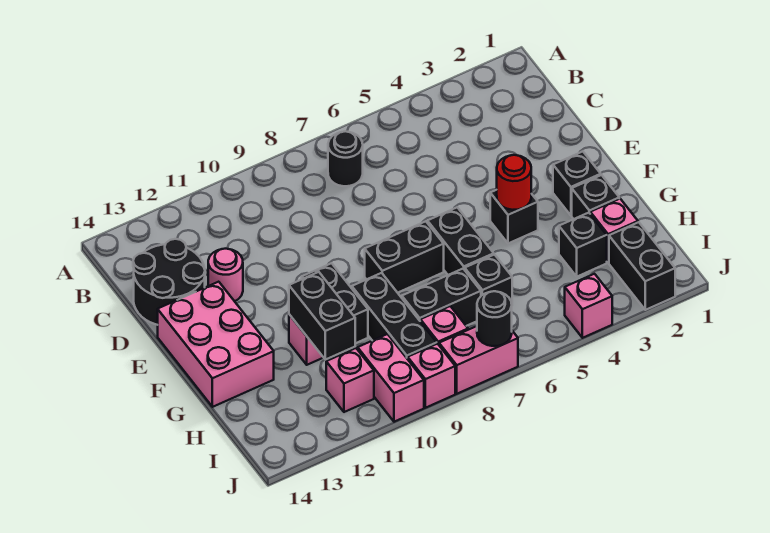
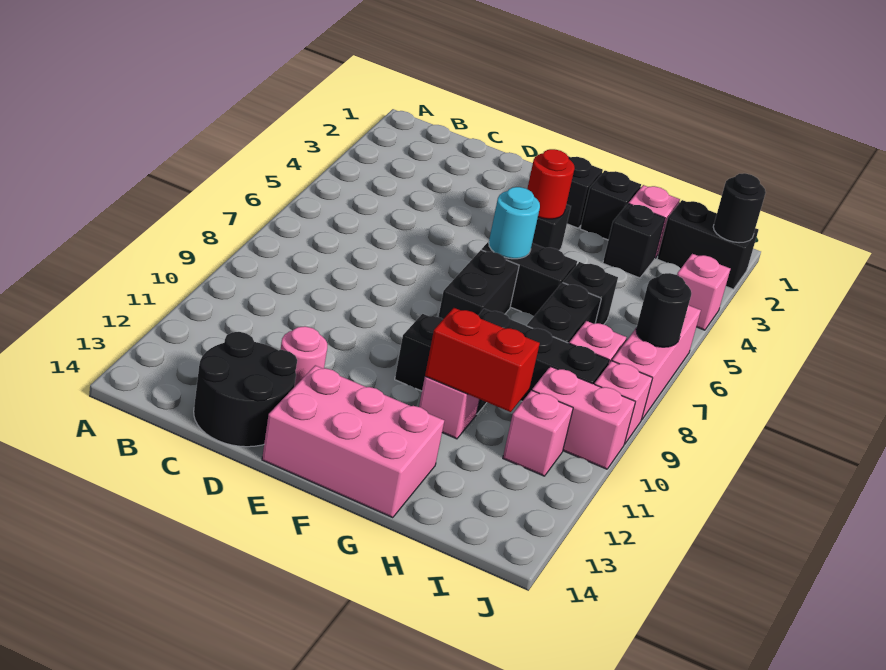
black 1x1 round brick [328,131,363,186] -> black 1x1 round brick moved to [713,173,766,243]
none -> cyan 1x1 round brick [489,187,540,259]
black 1x2 brick [289,272,355,360] -> red 1x2 brick [425,308,540,412]
pink 1x2 brick [439,326,518,394] -> pink 1x3 brick [612,305,701,420]

